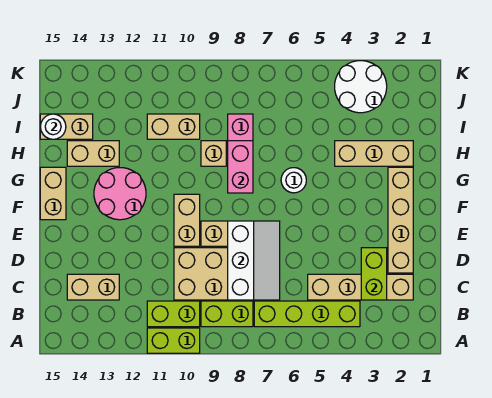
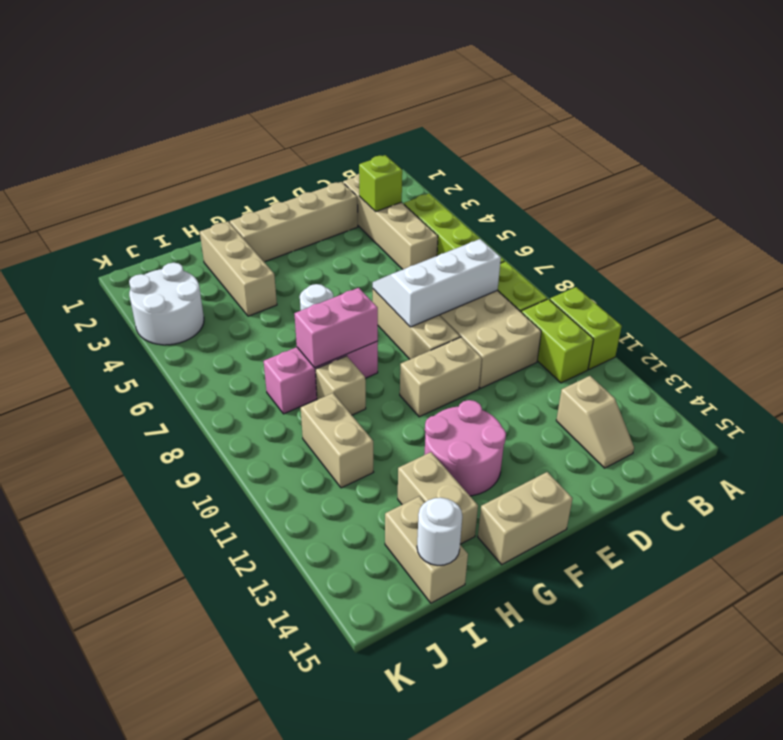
lime 1x2 brick [361,248,387,300] -> lime 1x1 brick [359,155,402,212]
tan 1x2 brick [67,274,119,300] -> tan 1x2 slope [556,376,634,468]

